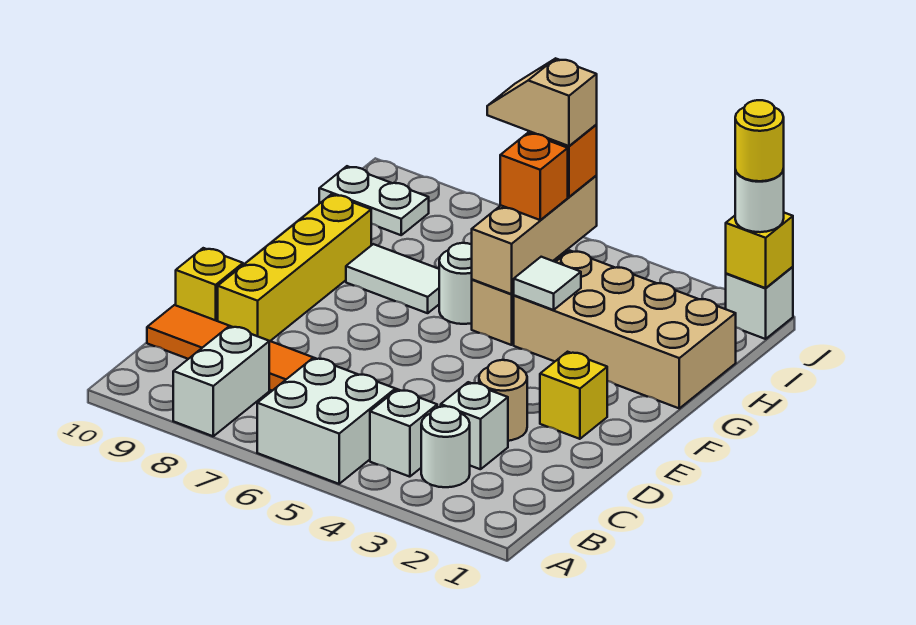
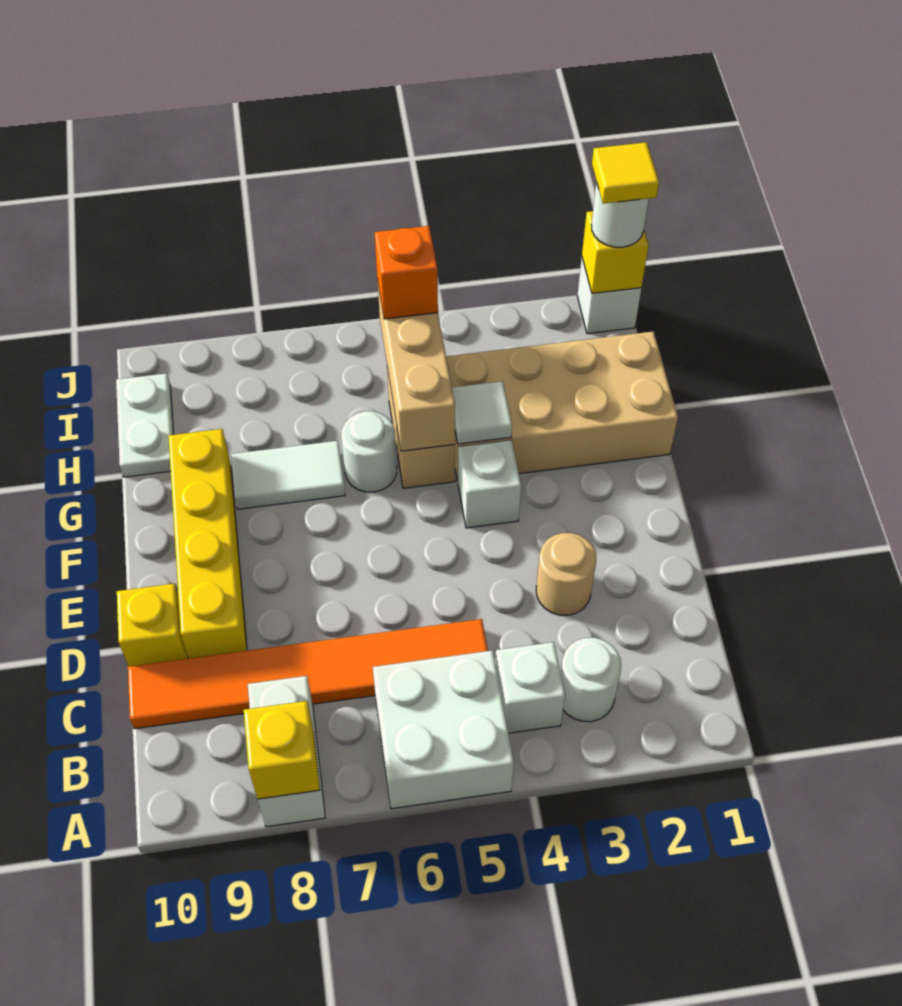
white 1x1 brick [441,382,508,469] -> white 1x1 brick moved to [458,440,521,528]
yellow 1x1 brick [540,352,607,439] -> yellow 1x1 brick moved to [244,701,320,799]
orange 1x1 brick [500,133,568,220] -> none
tan 1x2 slope [487,58,597,146] -> none
white 1x2 plate [319,166,429,235] -> white 1x2 plate turned to [116,373,174,477]
yellow 1x1 round brick [735,100,784,181] -> yellow 1x1 tile [592,142,659,204]

